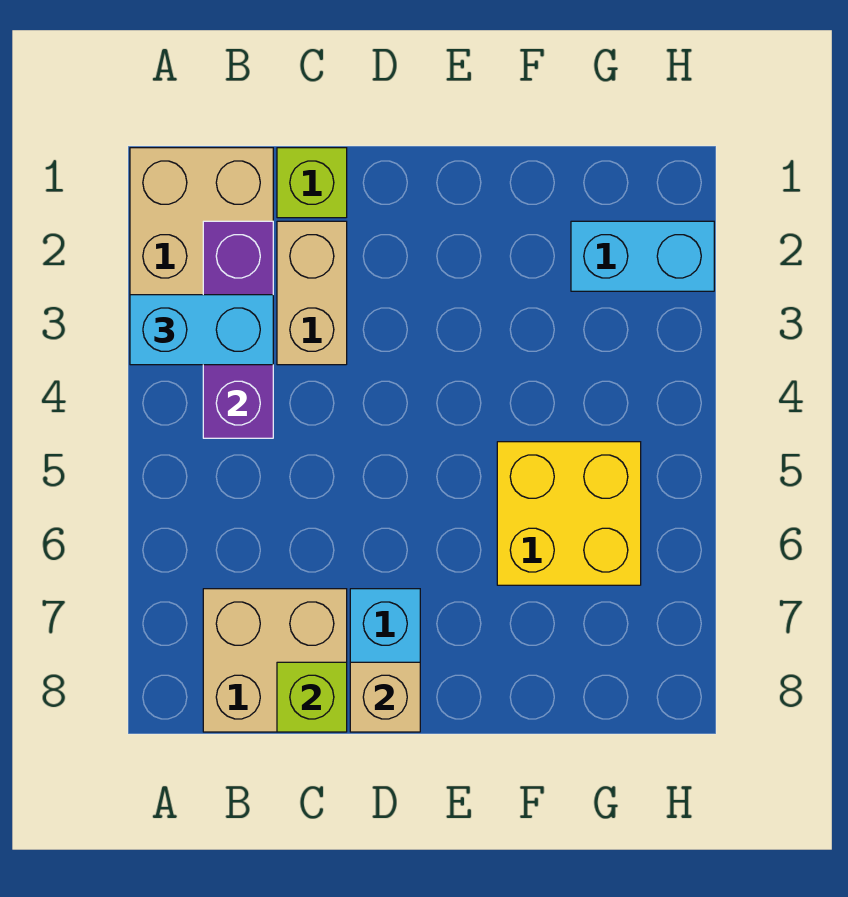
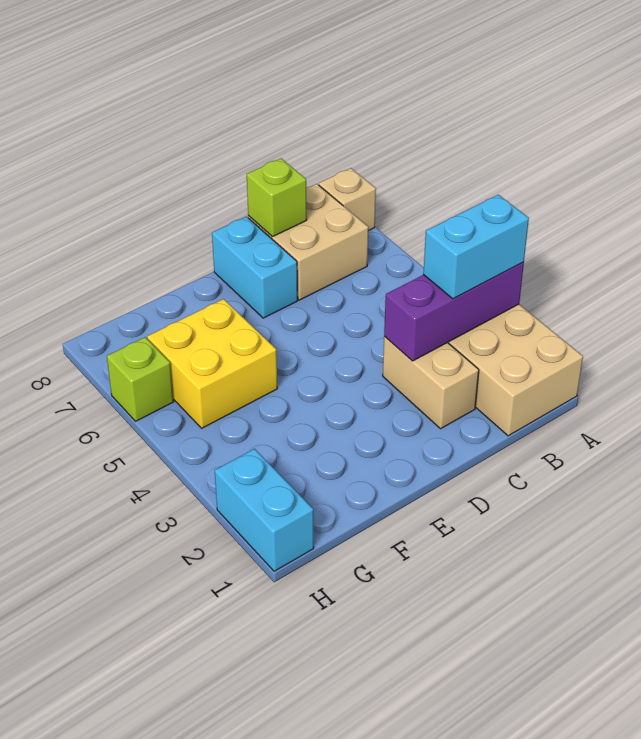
purple 1x3 brick [203,221,273,438] -> purple 1x3 brick turned to [384,262,524,361]
lime 1x1 brick [277,148,347,218] -> lime 1x1 brick moved to [107,337,173,421]
tan 1x1 brick [350,662,420,732] -> tan 1x1 brick moved to [319,168,376,231]
cyan 1x2 brick [571,221,714,291] -> cyan 1x2 brick turned to [215,449,314,571]

